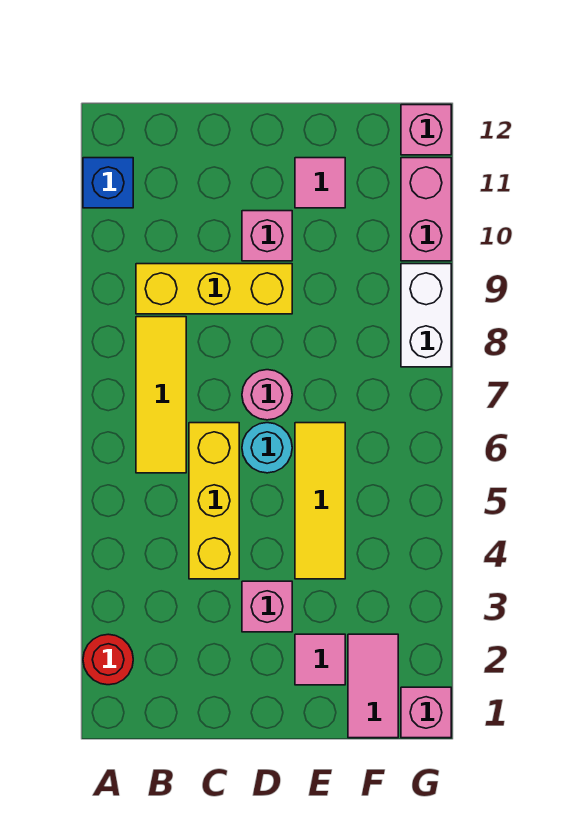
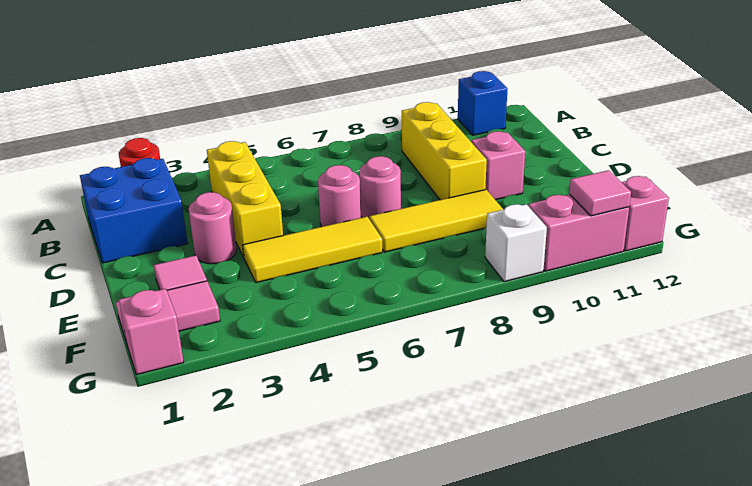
none -> blue 2x2 brick [80,158,188,263]
yellow 1x3 tile [136,317,186,473] -> yellow 1x3 tile moved to [369,190,503,252]
yellow 1x3 brick [189,423,239,579] -> yellow 1x3 brick turned to [207,141,283,257]
pink 1x1 brick [242,581,292,632] -> pink 1x1 round brick [189,192,237,264]
cyan 1x1 round brick [242,423,292,473] -> pink 1x1 round brick [318,165,361,227]
pink 1x1 tile [295,158,345,208] -> pink 1x1 tile moved to [569,170,631,216]
white 1x2 brick [401,264,451,367] -> white 1x1 brick [485,204,547,282]

